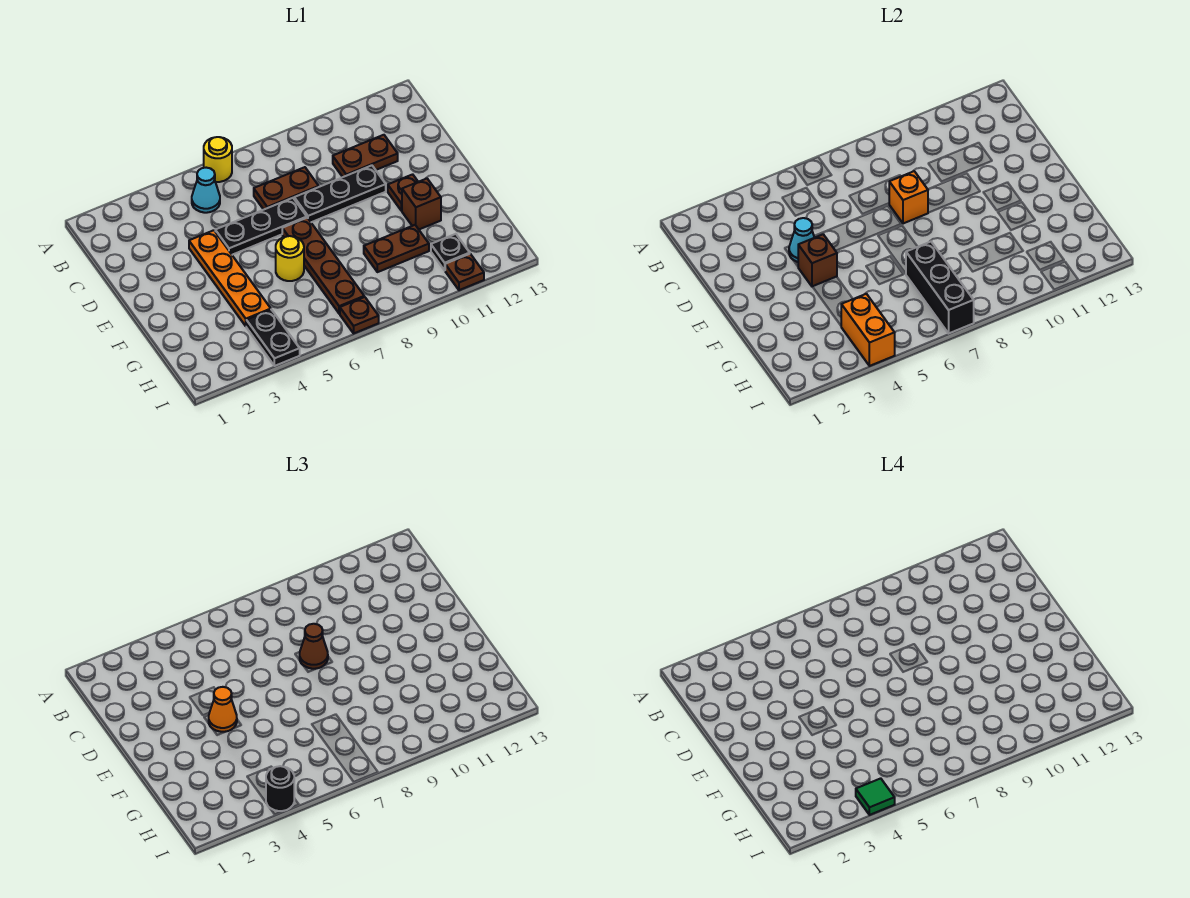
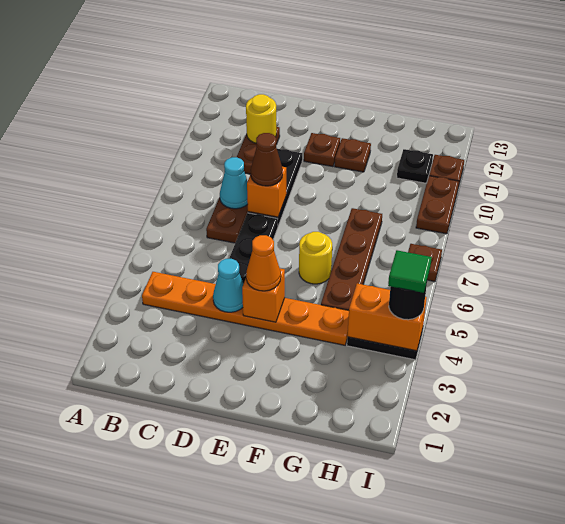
yellow 1x1 round brick [204,137,232,182] -> yellow 1x1 round brick moved to [246,94,276,143]
cyan 1x1 cone [192,168,220,213] -> cyan 1x1 cone moved to [220,157,248,209]
orange 1x4 plate [189,230,271,326] -> orange 1x6 plate [142,272,349,345]
brown 1x1 brick [798,234,837,287] -> orange 1x1 brick [242,268,285,322]
brown 1x4 plate [282,218,364,314] -> brown 1x4 plate turned to [321,208,382,310]
brown 1x1 brick [402,179,441,229] -> brown 1x1 plate [335,138,371,172]
black 1x3 brick [906,242,974,333] -> none
brown 1x2 plate [364,225,429,272] -> brown 1x2 plate moved to [416,176,459,234]

